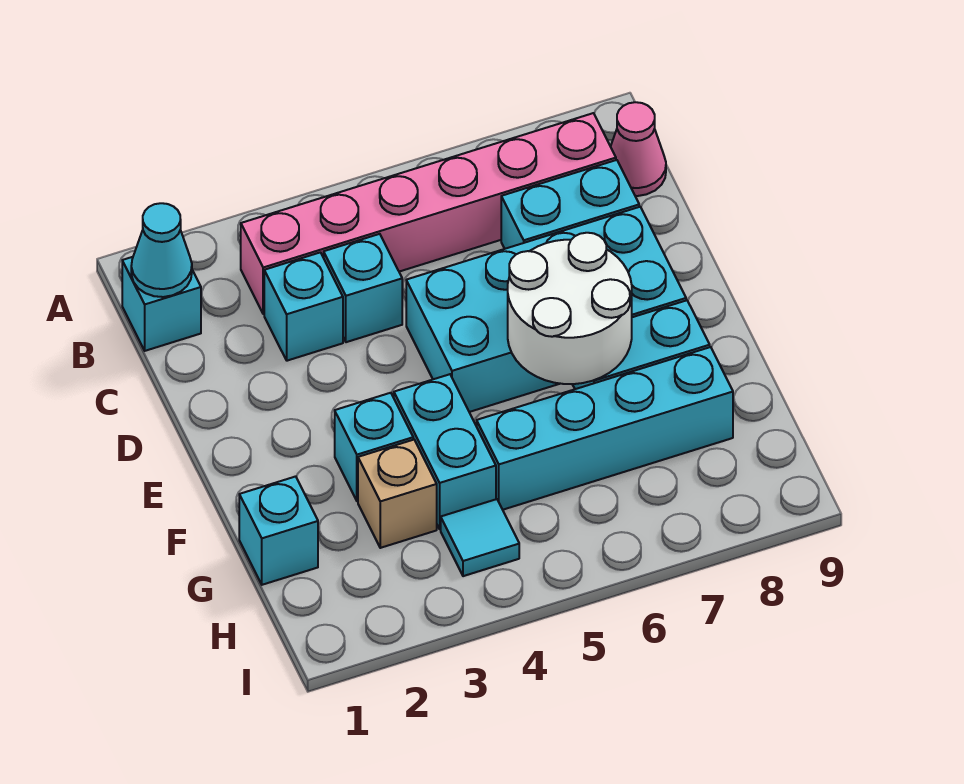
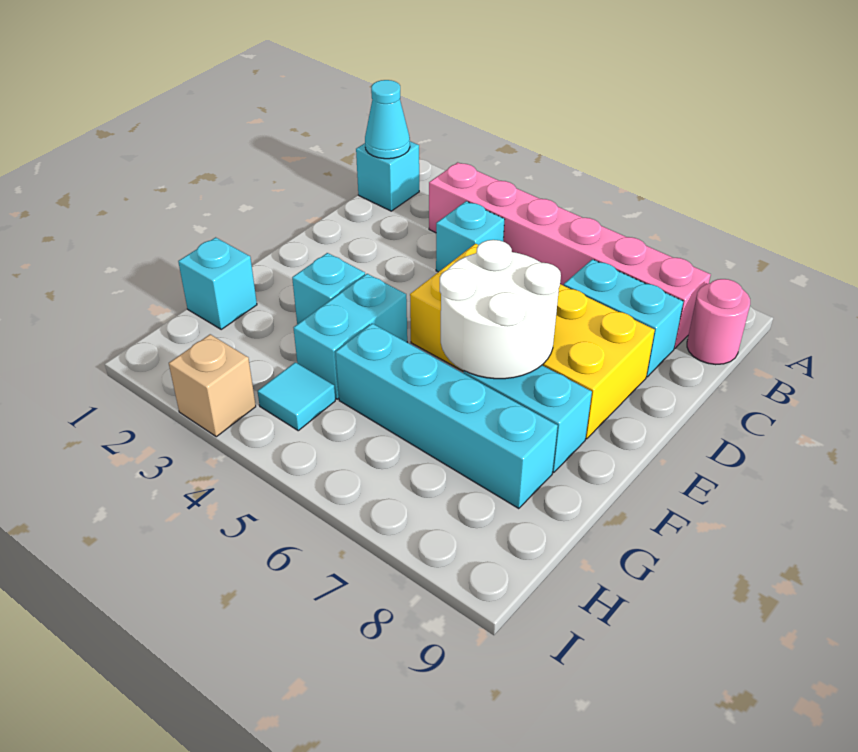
pink 1x1 cone [611,102,666,196] -> pink 1x1 round brick [687,279,750,365]
cyan 1x1 brick [264,252,343,361] -> none
cyan 2x4 brick [406,207,686,412] -> yellow 2x4 brick [410,244,655,439]
tan 1x1 brick [358,440,437,548] -> tan 1x1 brick moved to [169,334,256,437]

